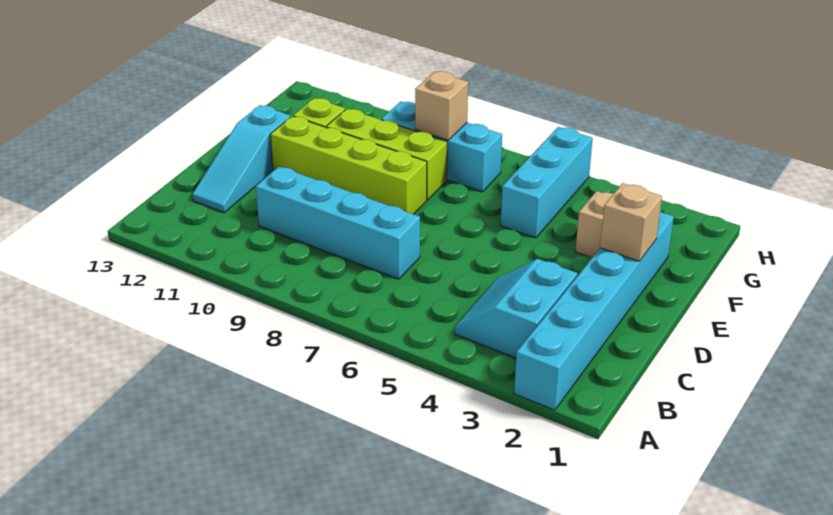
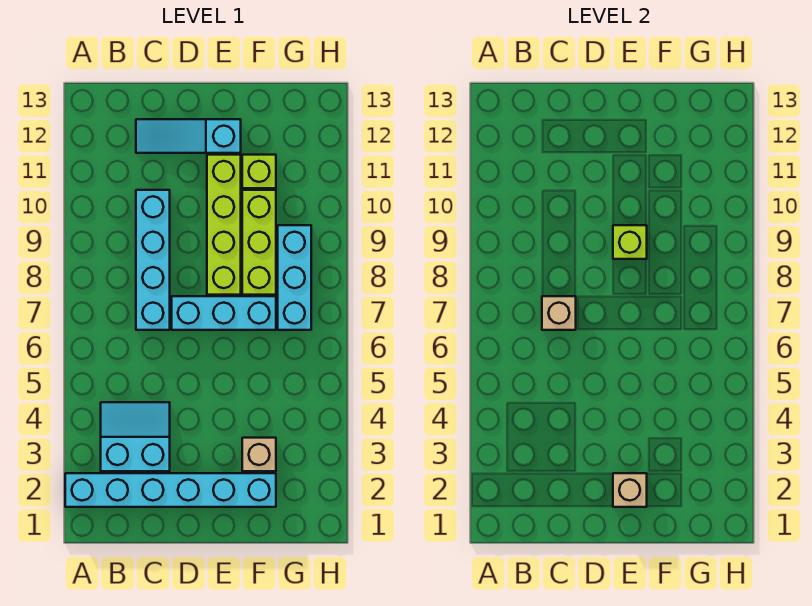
none -> lime 1x1 brick [613,225,647,259]
cyan 1x3 brick [501,127,593,238] -> cyan 1x3 brick moved to [172,296,276,330]
tan 1x1 brick [415,71,468,140] -> tan 1x1 brick moved to [542,296,576,330]

